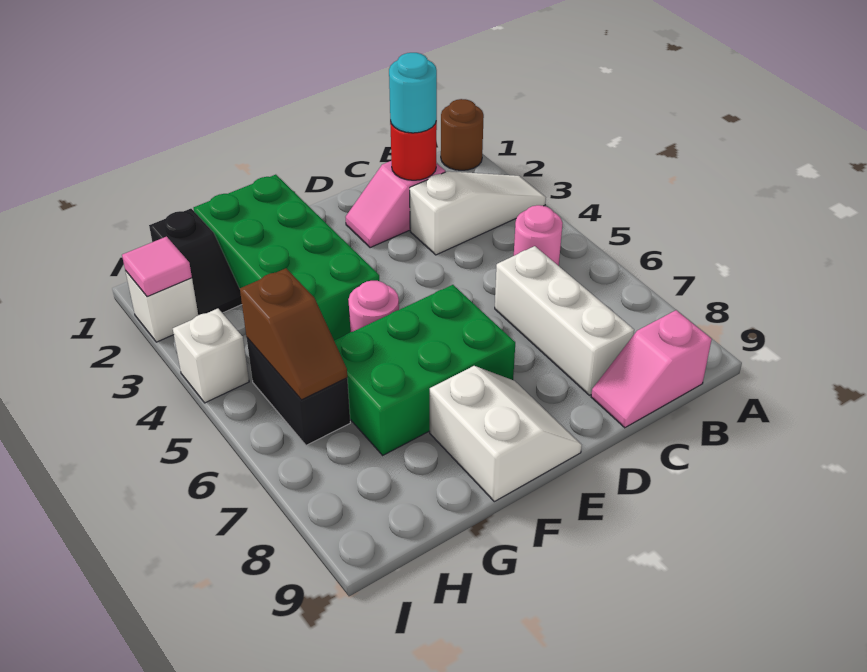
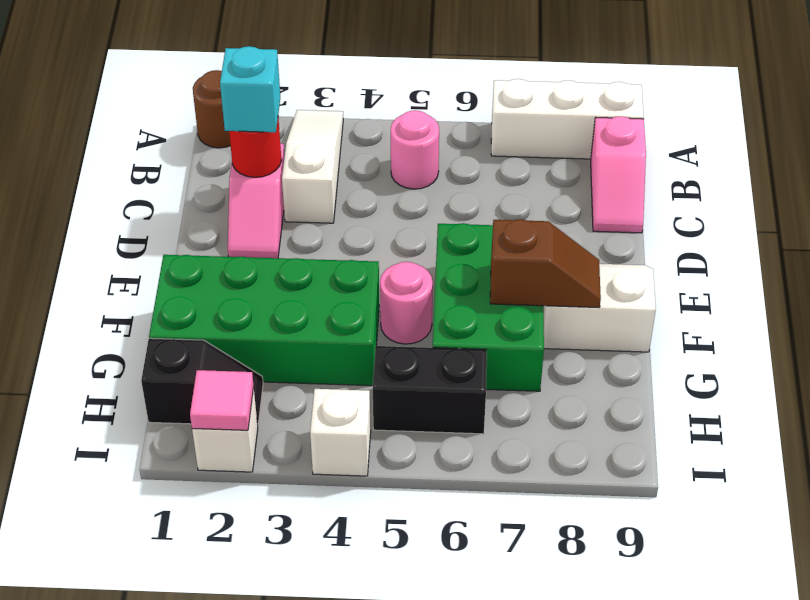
cyan 1x1 round brick [389,53,437,133] -> cyan 1x1 brick [220,46,280,132]
white 1x3 brick [495,246,634,395] -> white 1x3 brick moved to [491,79,644,159]
brown 1x2 slope [240,268,347,400] -> brown 1x2 slope moved to [490,219,601,307]

